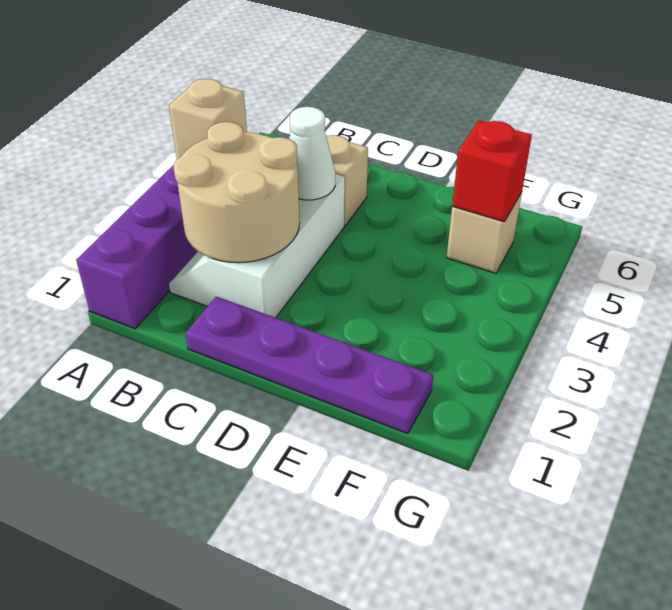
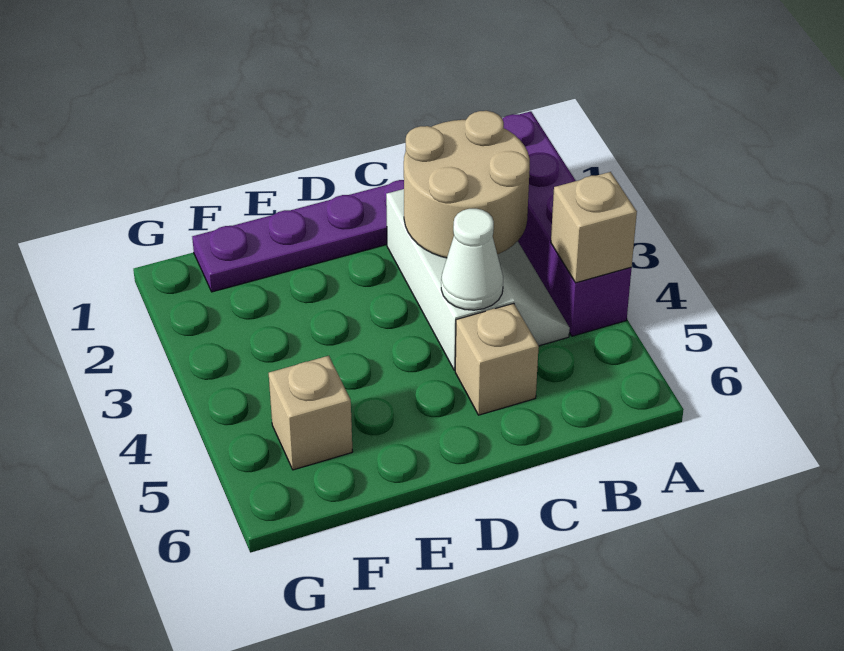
red 1x1 brick [452,120,532,222] -> none

